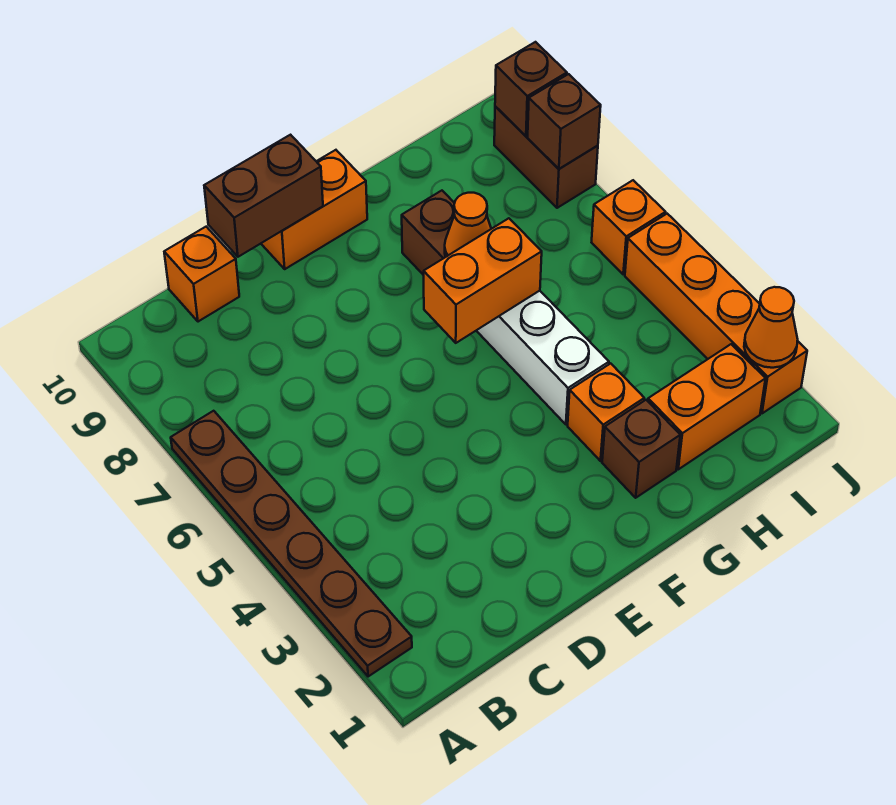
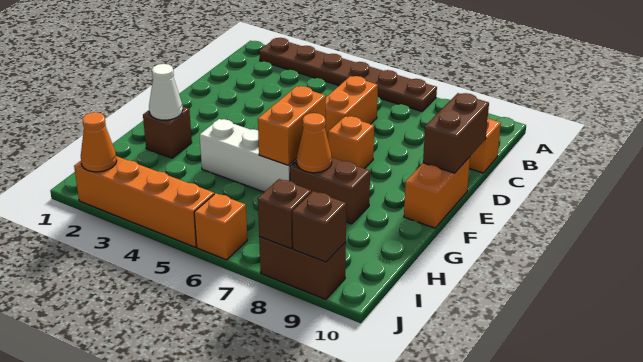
none -> white 1x1 cone [149,64,183,120]
orange 1x1 brick [568,363,644,461] -> orange 1x1 brick moved to [328,116,374,169]
orange 1x2 brick [648,344,766,469] -> orange 1x2 brick moved to [326,76,378,139]

